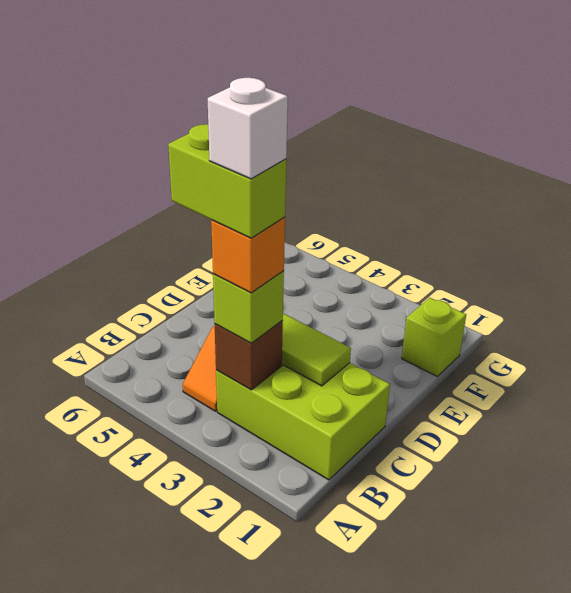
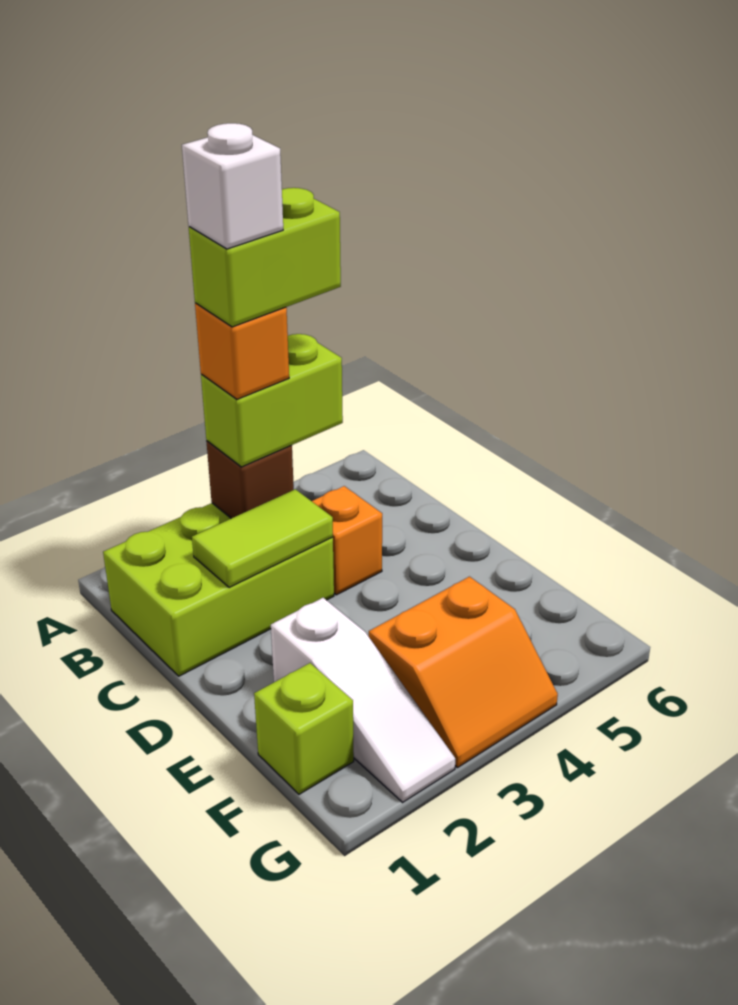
lime 1x1 brick [213,271,284,343] -> lime 1x2 brick [201,334,343,467]
none -> white 1x3 slope [271,598,455,802]
none -> orange 2x2 slope [369,577,558,768]

